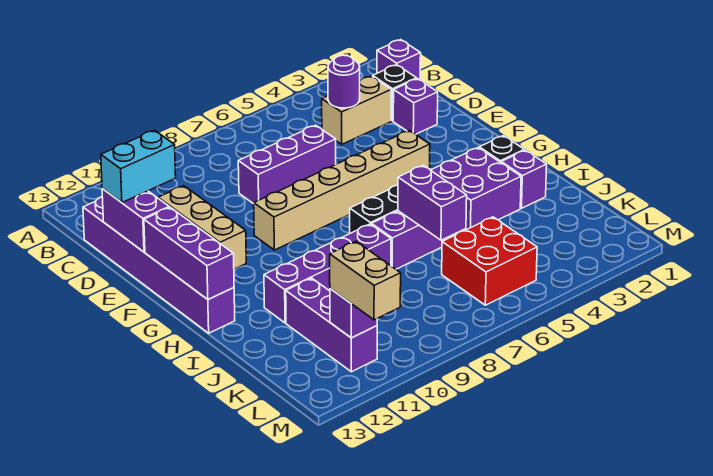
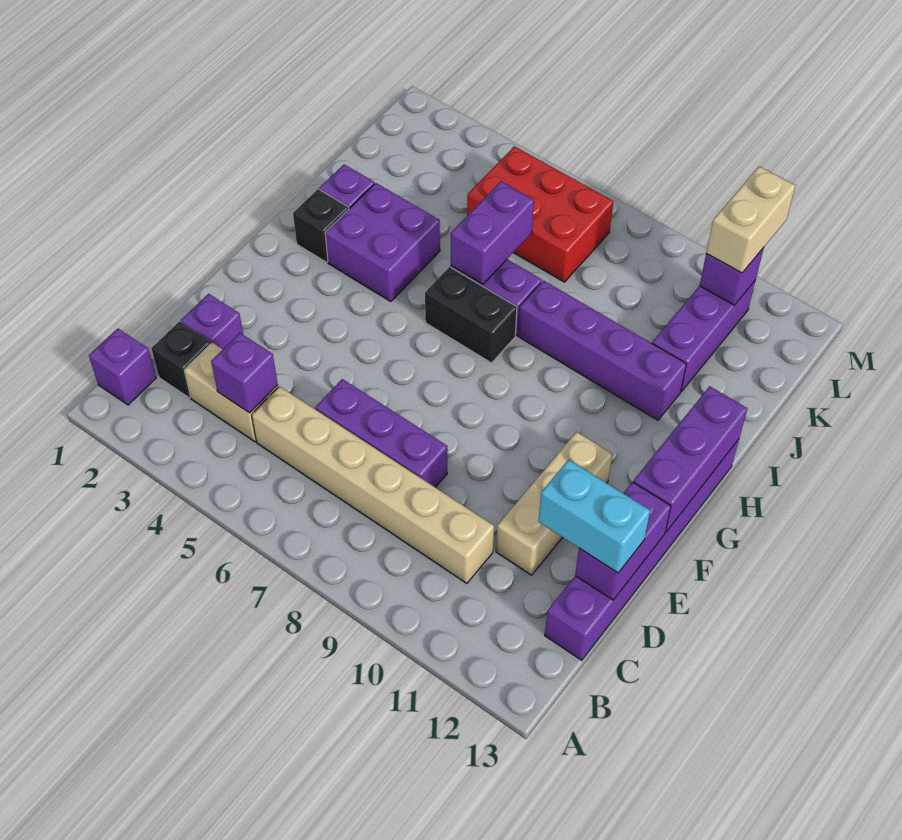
purple 1x1 round brick [328,55,360,108] -> purple 1x1 brick [211,333,278,413]
tan 1x6 brick [254,130,430,250] -> tan 1x6 brick moved to [252,386,494,583]
red 2x2 brick [442,217,537,305] -> red 2x3 brick [467,146,613,282]

